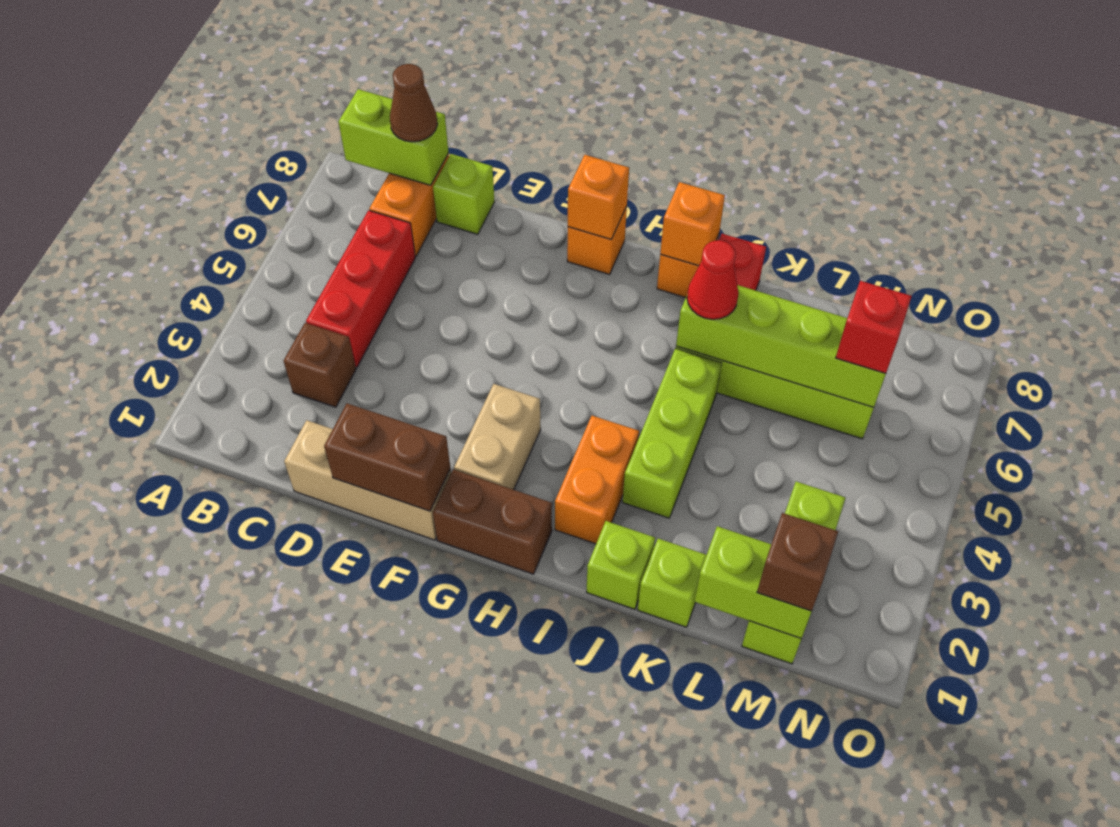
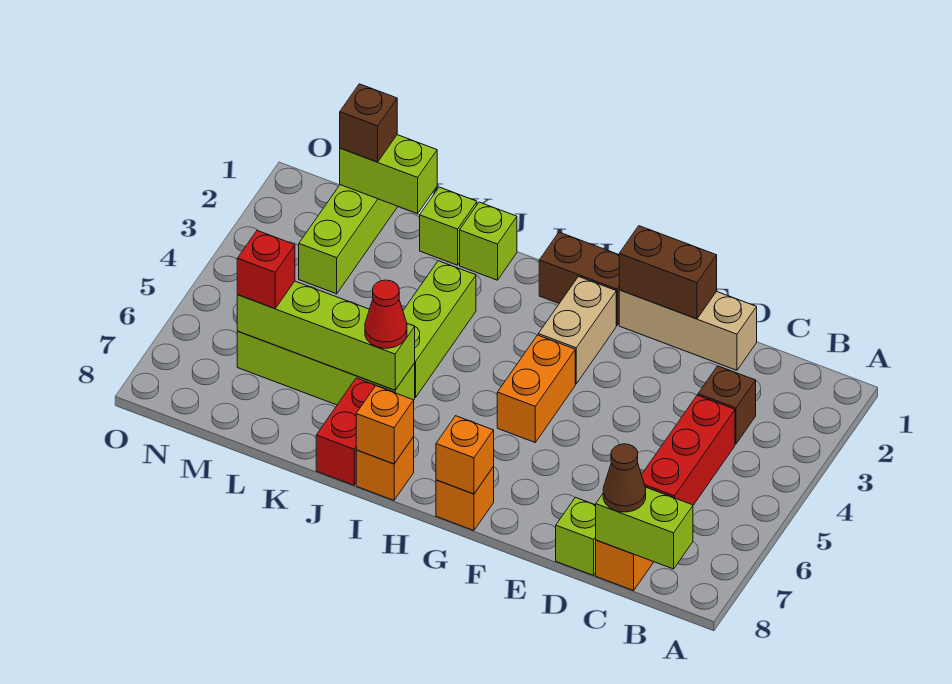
orange 1x2 brick [555,416,639,544] -> orange 1x2 brick moved to [497,335,575,442]

